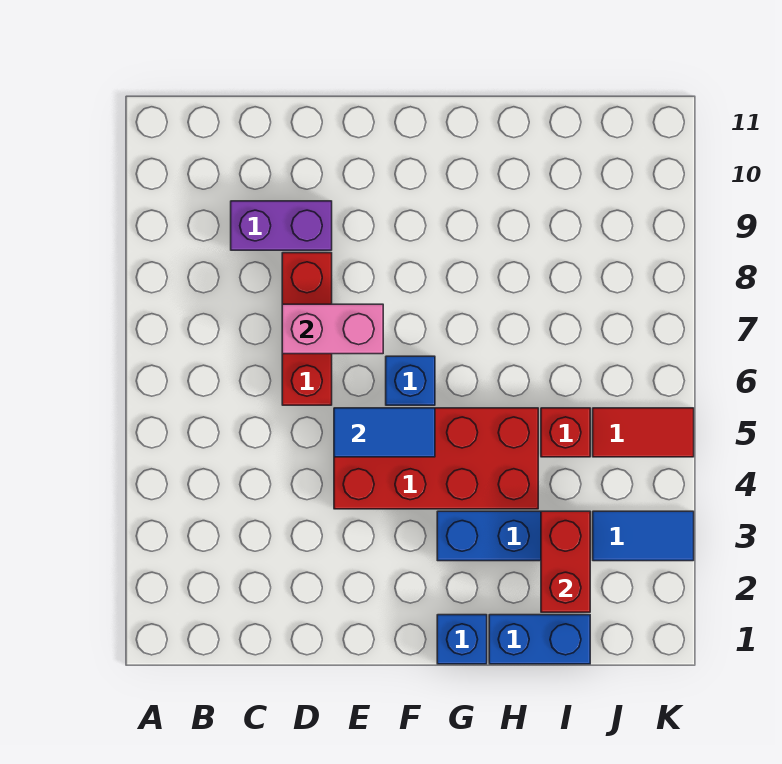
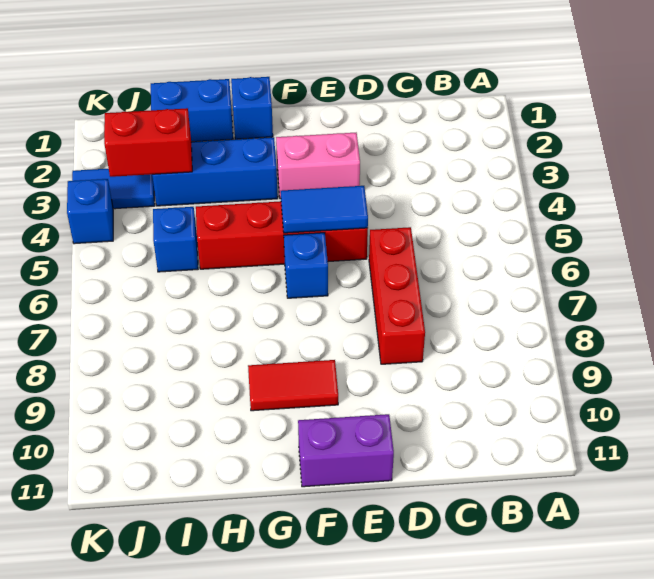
purple 1x2 brick [231,201,332,250] -> purple 1x2 brick moved to [298,414,394,487]
pink 1x2 brick [282,304,383,354] -> pink 1x2 brick moved to [276,133,360,199]
red 2x4 brick [334,408,538,509] -> red 1x4 brick [196,201,368,269]
red 1x2 brick [541,511,590,612] -> red 1x2 brick turned to [104,108,192,177]
red 1x1 brick [541,408,590,457] -> blue 1x1 brick [153,207,198,272]
red 1x2 tile [593,408,694,457] -> red 1x2 tile moved to [248,360,338,411]
none -> blue 1x1 brick [67,179,113,244]

